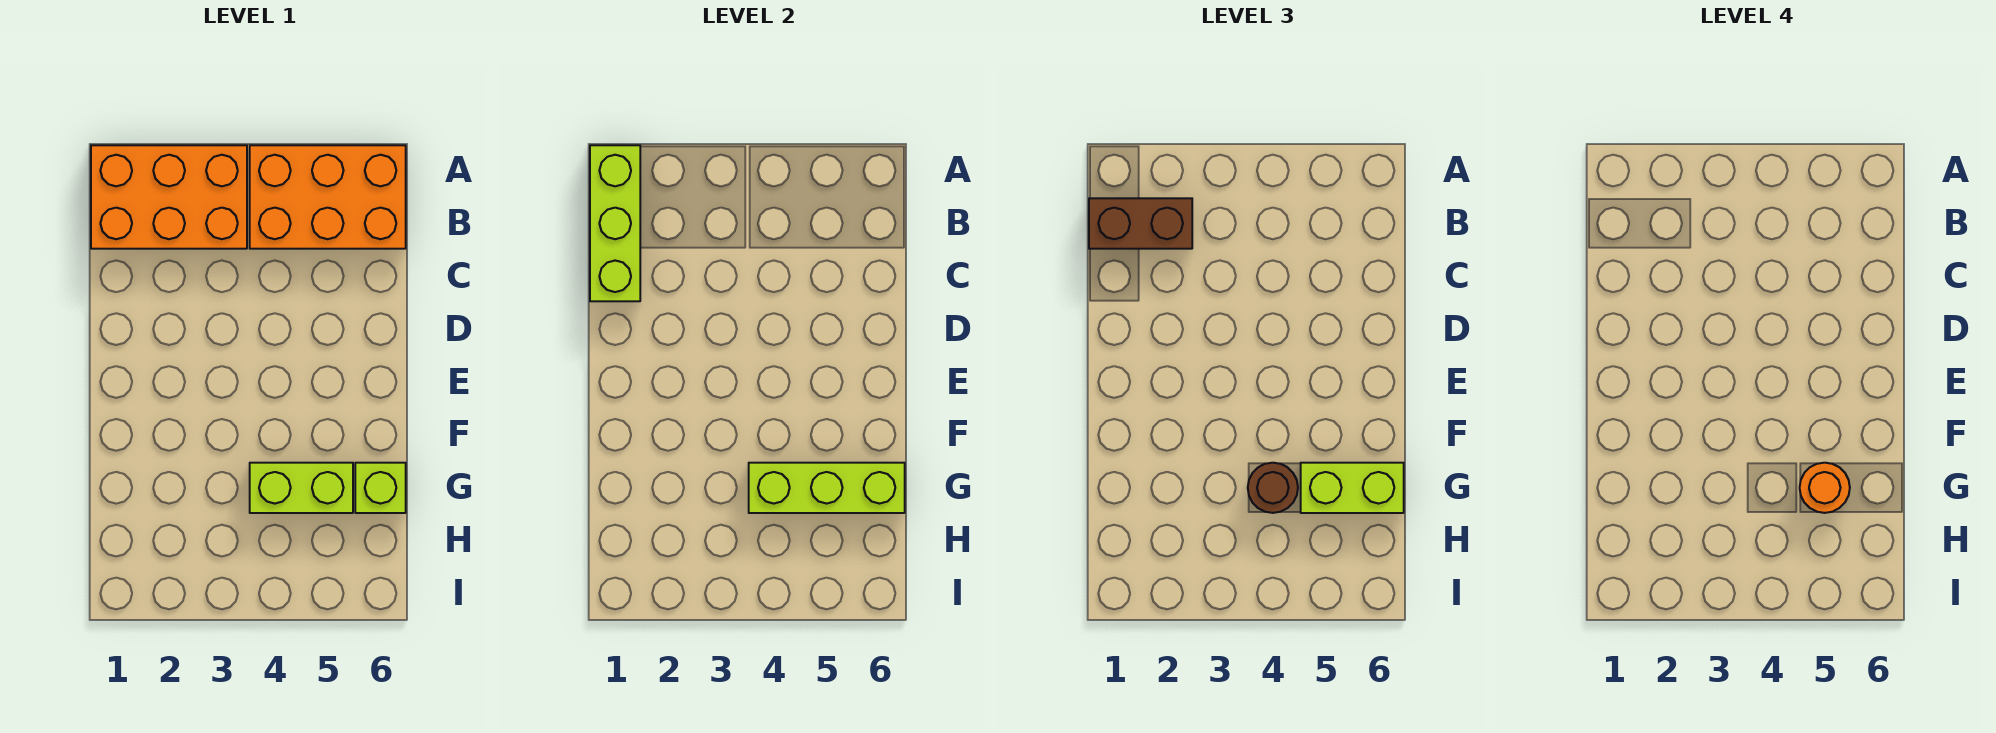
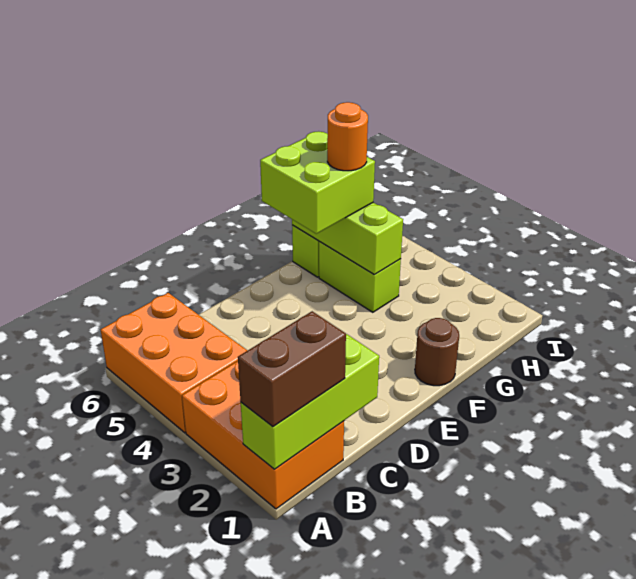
brown 1x2 brick [1089,198,1192,249] -> brown 1x2 brick turned to [238,311,346,427]
brown 1x1 round brick [1248,463,1298,513] -> brown 1x1 round brick moved to [415,318,459,386]
lime 1x2 brick [1301,463,1404,513] -> lime 2x2 brick [260,132,375,234]

